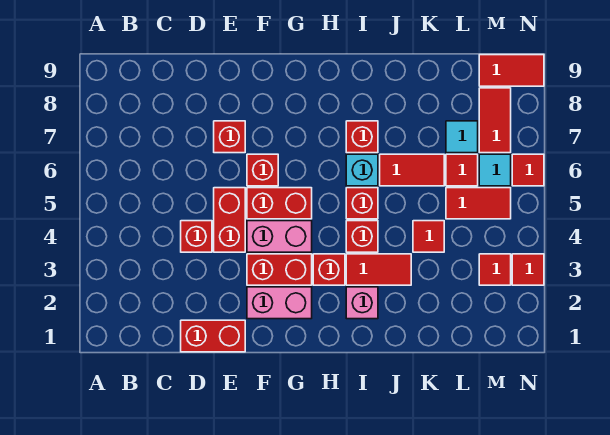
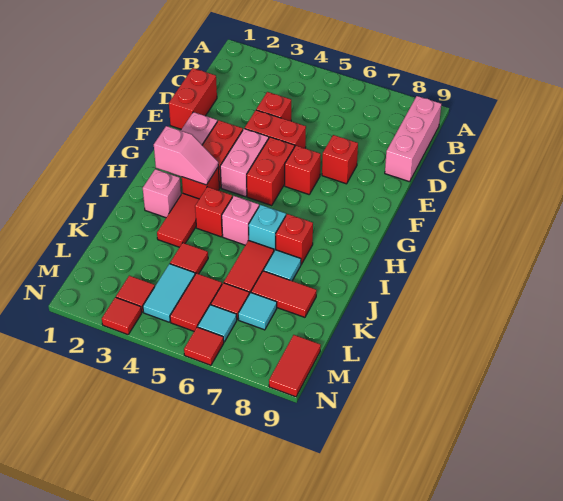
none -> pink 1x3 brick [385,96,441,182]
none -> pink 1x2 slope [154,126,218,185]
red 1x1 brick [346,188,378,219] -> pink 1x1 brick [222,196,259,245]
none -> cyan 1x1 tile [264,250,301,281]
none -> cyan 1x2 tile [143,264,195,322]
red 1x2 tile [479,88,511,153] -> red 1x2 tile moved to [251,271,317,317]

